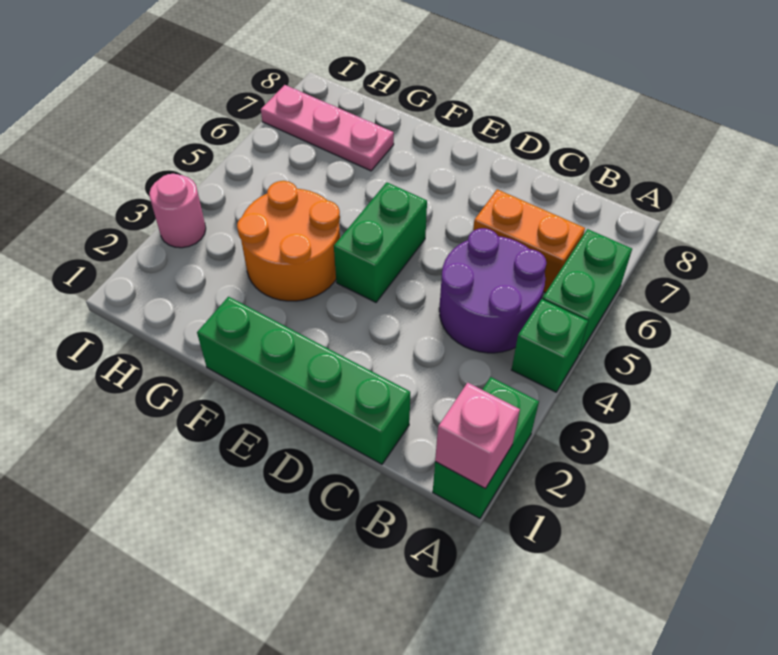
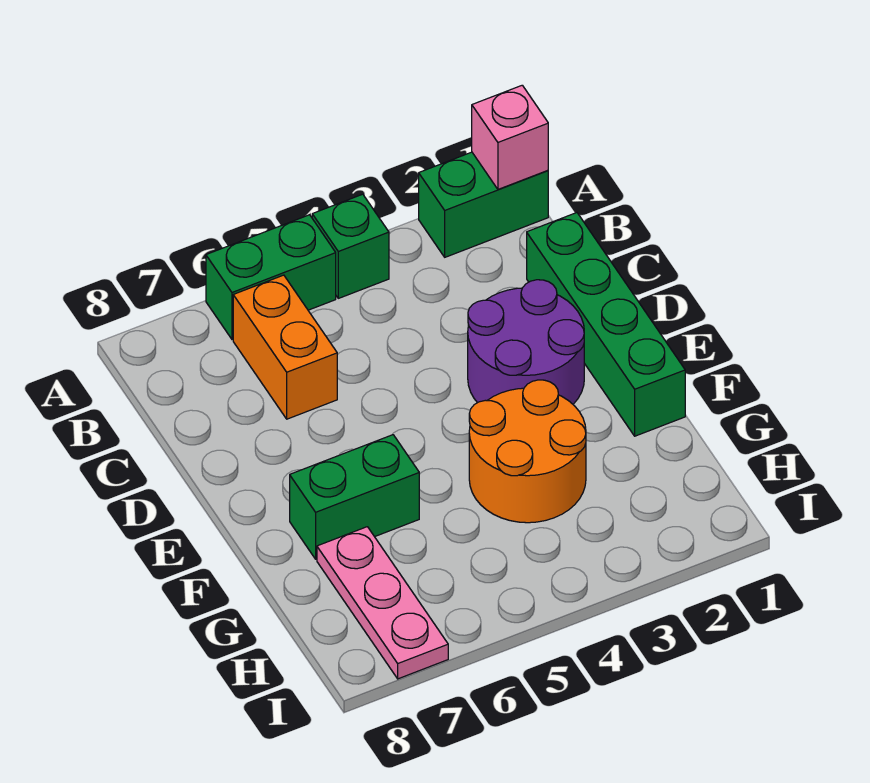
purple 2x2 round brick [439,228,546,353] -> purple 2x2 round brick moved to [468,280,584,404]
green 1x2 brick [334,182,427,302] -> green 1x2 brick moved to [290,435,419,559]
pink 1x1 round brick [149,174,206,248] -> none

